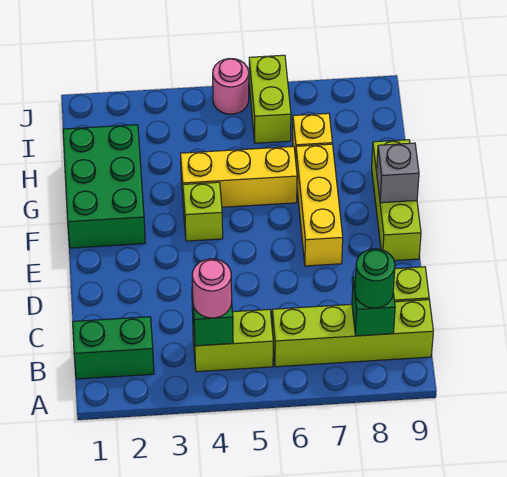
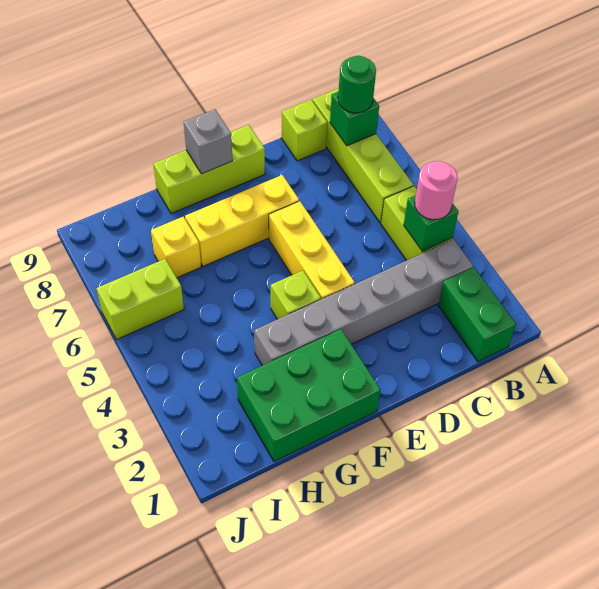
none -> grey 1x6 brick [254,239,473,366]
yellow 1x3 brick [180,146,297,208] -> yellow 1x3 brick moved to [269,201,355,299]
pink 1x1 round brick [213,59,249,114] -> none

